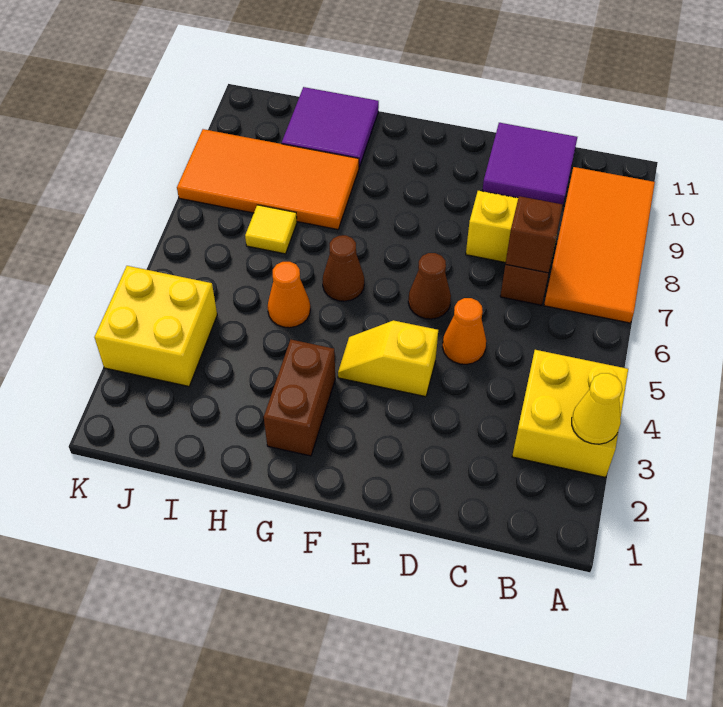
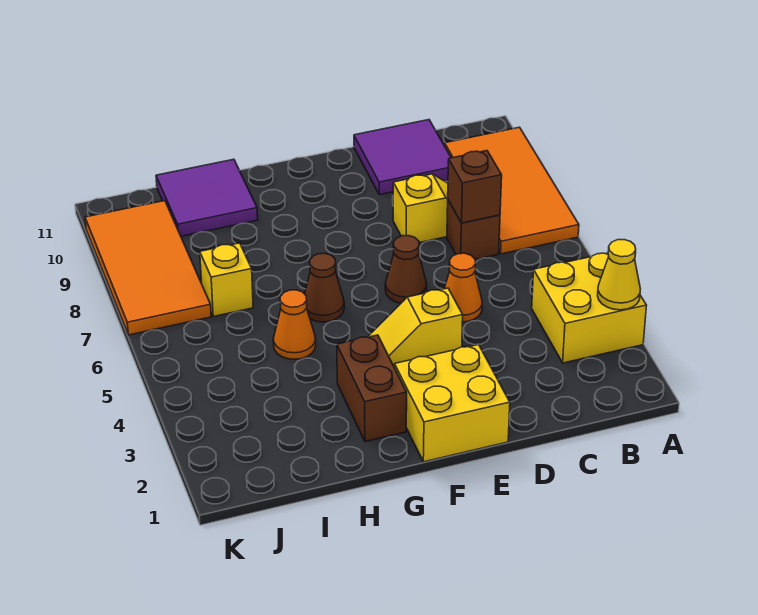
orange 2x4 tile [177,129,359,230] -> orange 2x4 tile turned to [85,201,211,335]
yellow 1x1 tile [245,205,297,254] -> yellow 1x1 brick [200,243,253,317]
yellow 2x2 brick [94,266,217,386] -> yellow 2x2 brick moved to [395,345,510,462]

